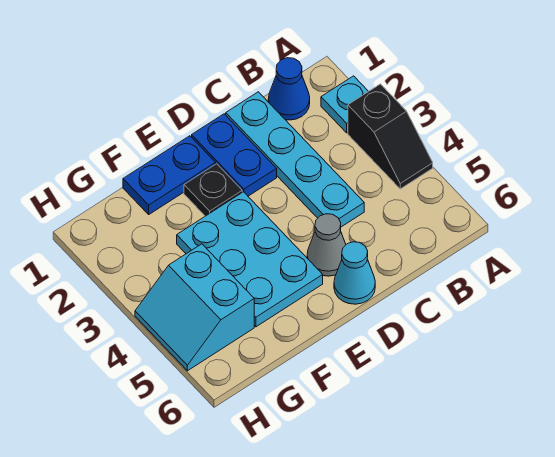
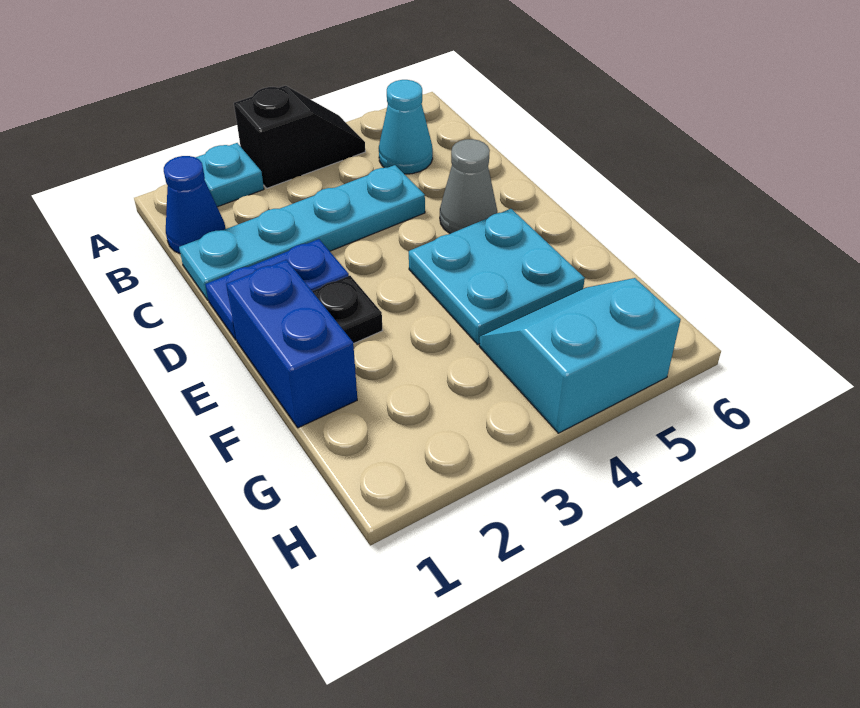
cyan 1x1 cone [334,242,375,304] -> cyan 1x1 cone moved to [379,80,433,174]
blue 1x2 plate [123,136,215,214] -> blue 1x2 brick [226,260,357,428]
cyan 2x3 plate [177,192,323,327] -> cyan 2x2 plate [409,209,585,344]
cyan 2x2 slope [135,244,254,371] -> cyan 2x2 slope turned to [479,278,681,433]

